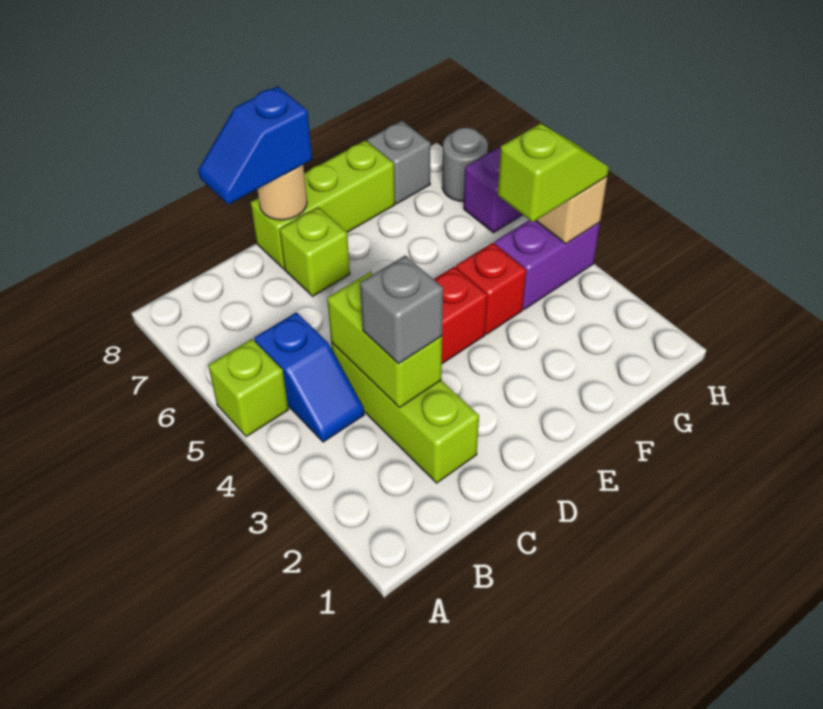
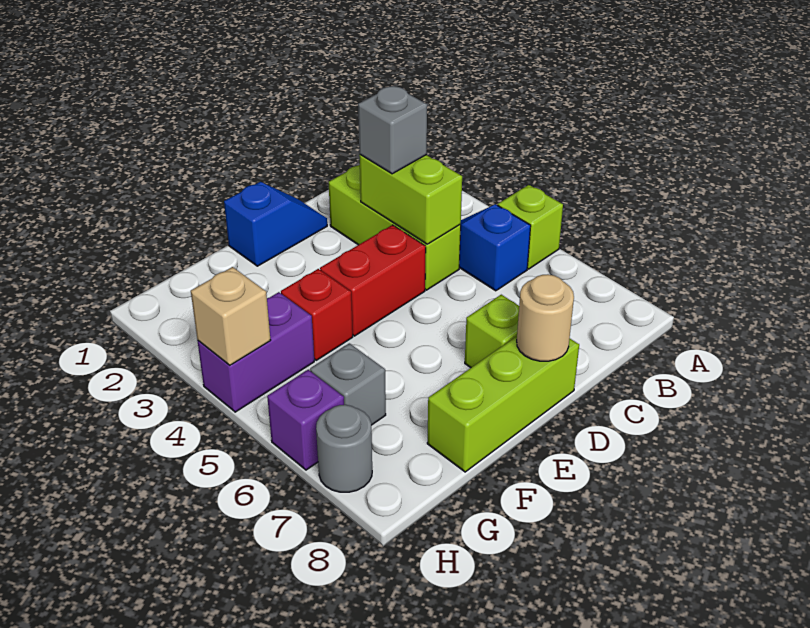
blue 1x2 slope [198,86,312,205] -> blue 1x2 slope moved to [224,182,327,266]
lime 1x2 slope [498,124,609,222] -> none
grey 1x1 brick [367,121,430,204] -> grey 1x1 brick moved to [310,343,386,425]

